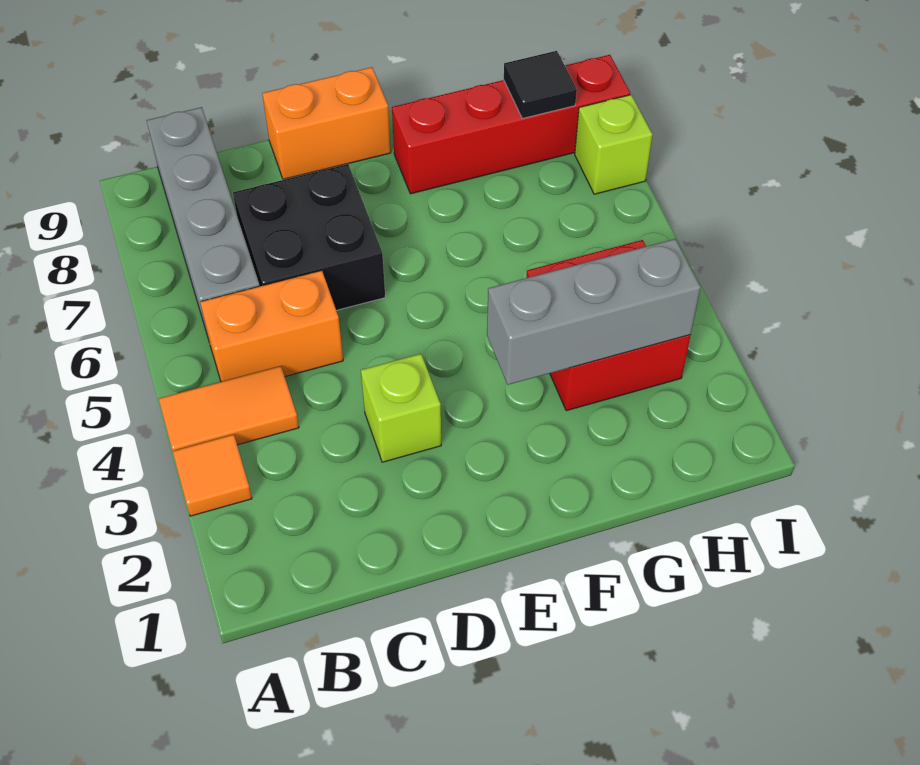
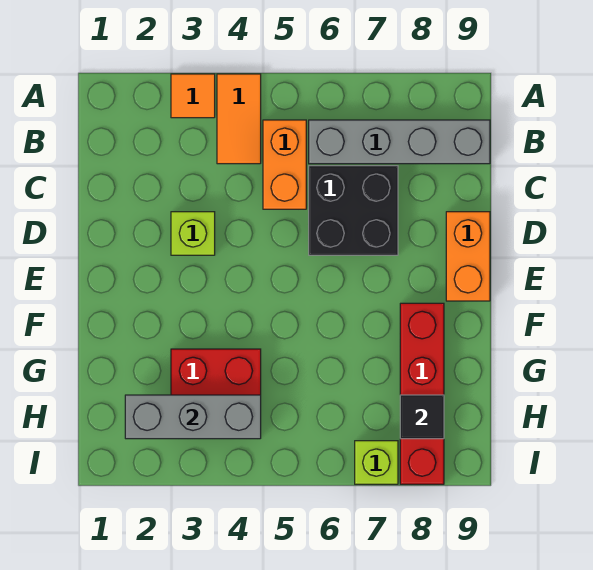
grey 1x3 brick [487,239,701,385] -> grey 1x3 brick turned to [125,395,261,439]

